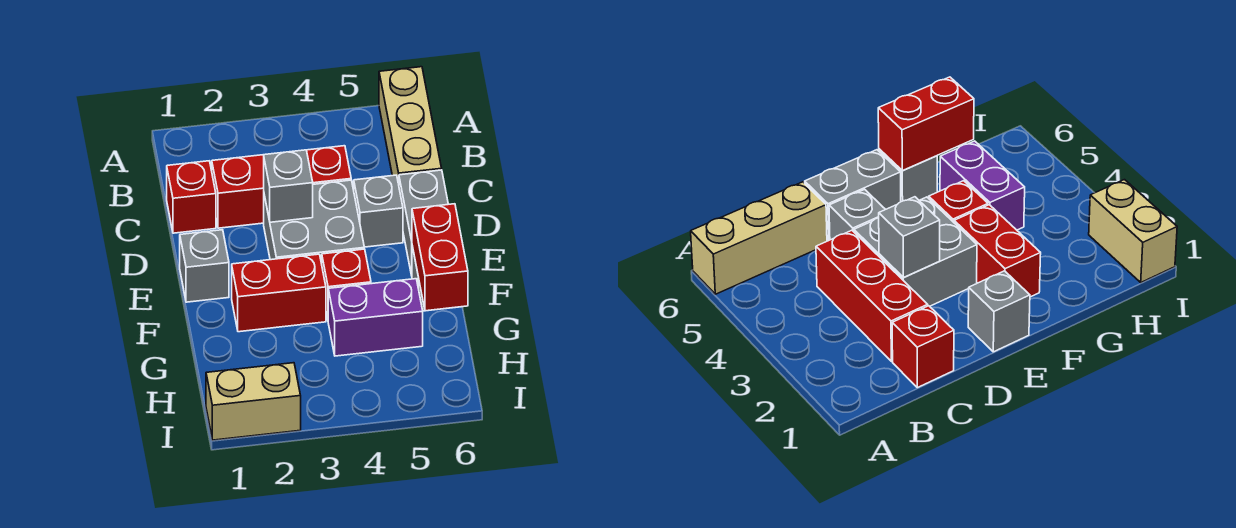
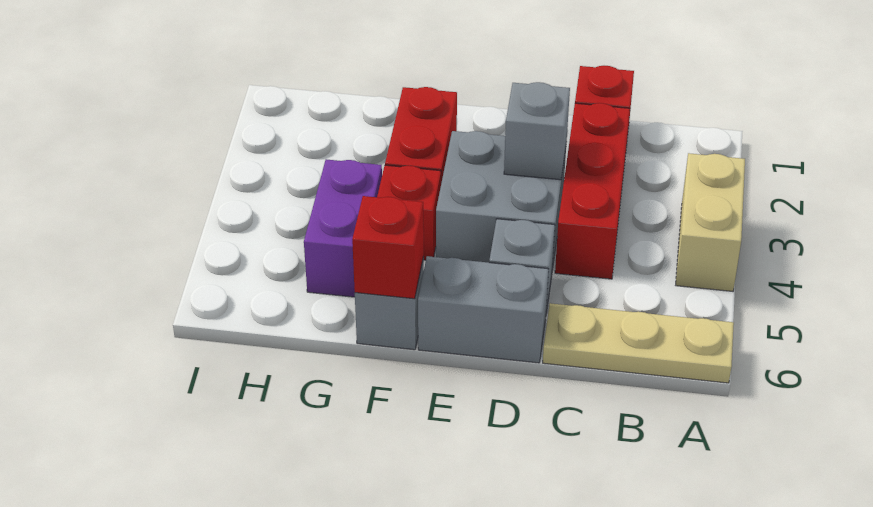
tan 1x3 brick [379,67,442,184] -> tan 1x3 plate [543,303,734,383]
grey 1x1 brick [180,230,229,302] -> none
red 1x2 brick [412,204,468,311] -> red 1x1 brick [352,196,424,299]
tan 1x2 brick [206,363,301,440] -> tan 1x2 brick moved to [676,153,745,291]

